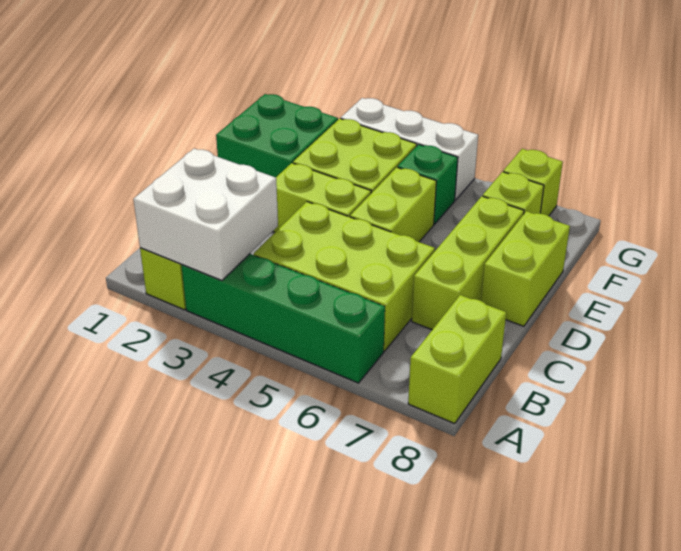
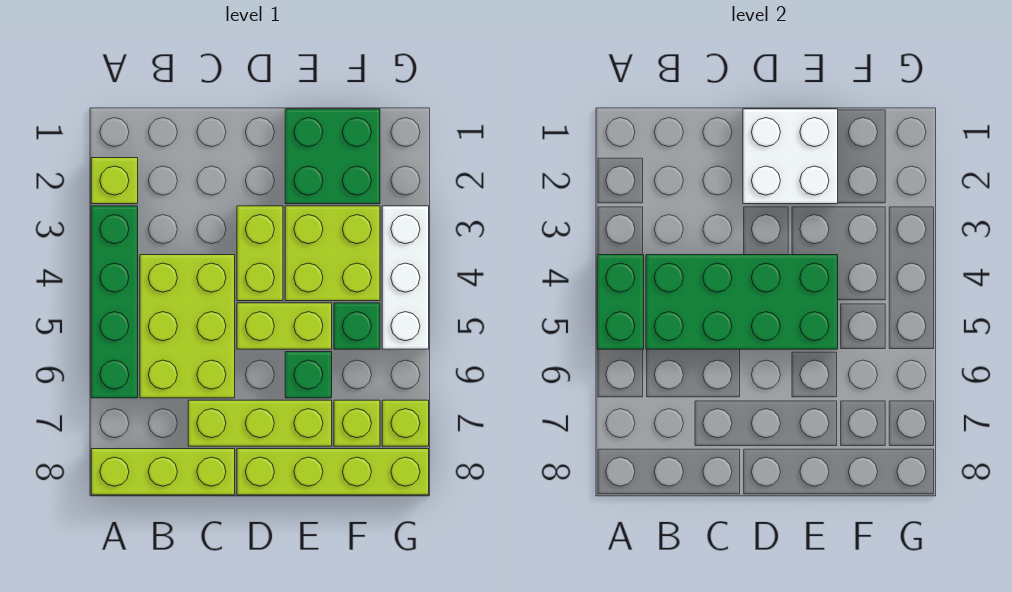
white 2x2 brick [133,149,278,280] -> white 2x2 brick moved to [743,109,838,204]
none -> green 1x2 brick [597,255,644,349]
lime 1x2 brick [408,295,506,424] -> lime 1x3 brick [91,449,235,495]
none -> green 2x4 brick [646,255,838,349]
lime 1x2 brick [481,211,570,326] -> lime 1x4 brick [237,449,429,495]
none -> green 1x1 brick [285,352,332,398]

